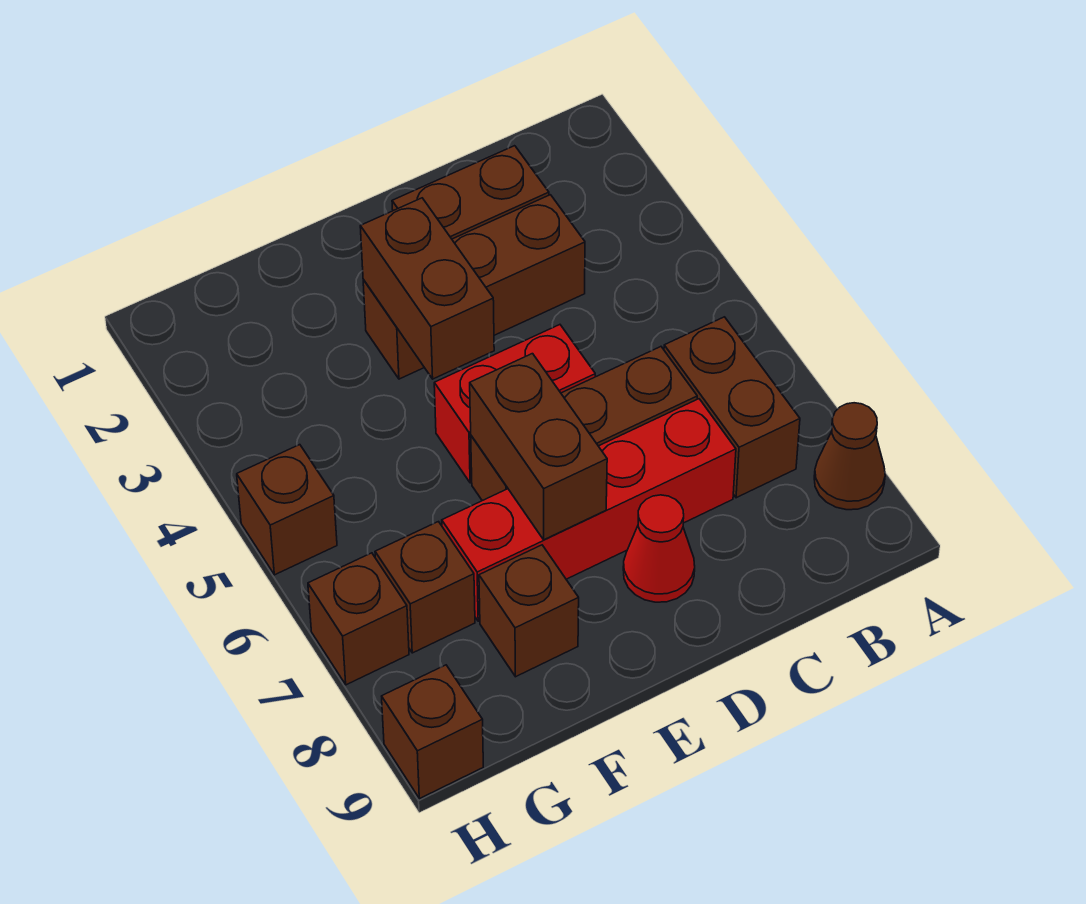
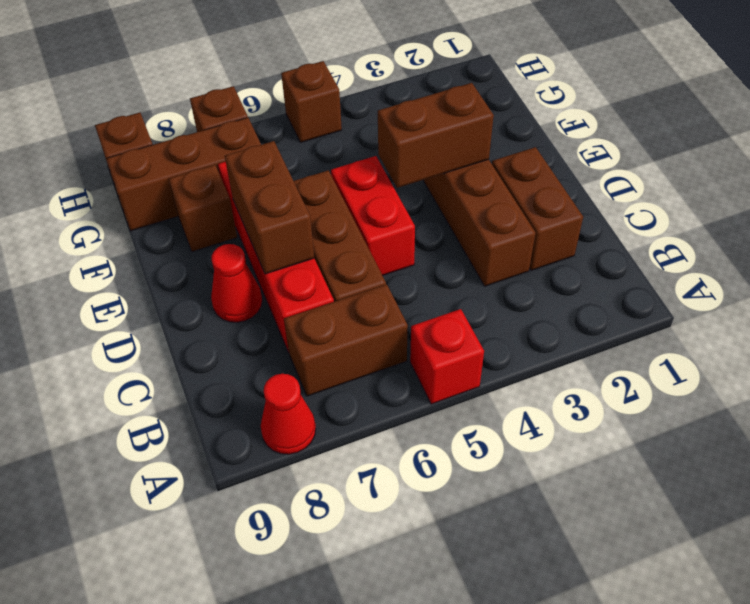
none -> red 1x1 brick [410,309,484,404]
brown 1x1 cone [814,403,885,510] -> red 1x1 cone [261,374,316,454]
brown 1x2 brick [470,354,607,540] -> brown 1x2 brick turned to [225,141,314,274]
brown 1x1 brick [375,522,475,653] -> brown 1x3 brick [106,118,261,231]

